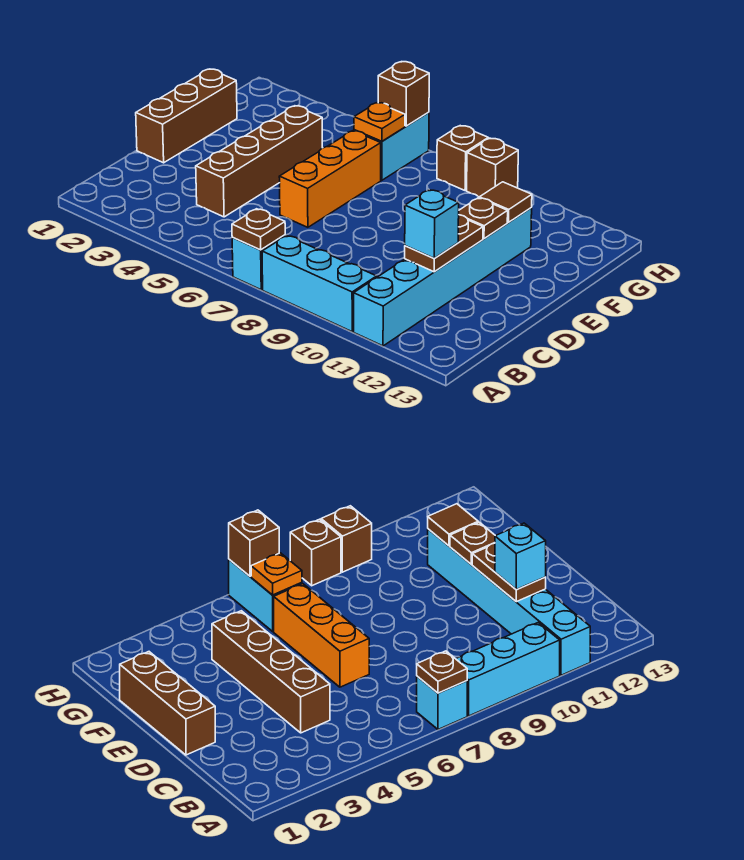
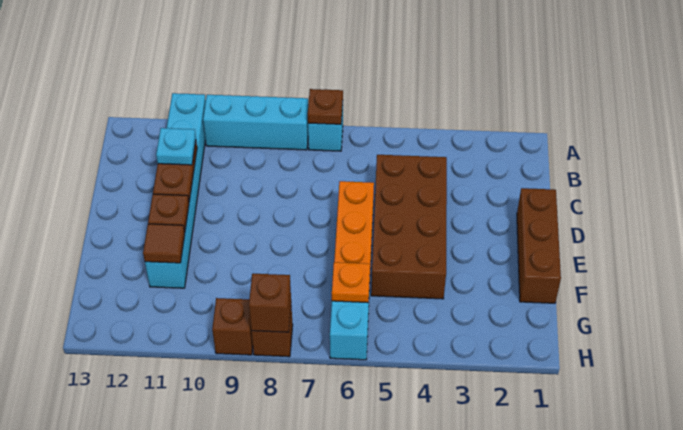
brown 1x4 brick [196,106,322,217] -> brown 2x4 brick [371,155,447,299]
cyan 1x1 brick [405,190,459,258] -> cyan 1x1 plate [156,128,196,165]
brown 1x1 brick [378,62,429,126] -> brown 1x1 brick moved to [249,274,291,332]

